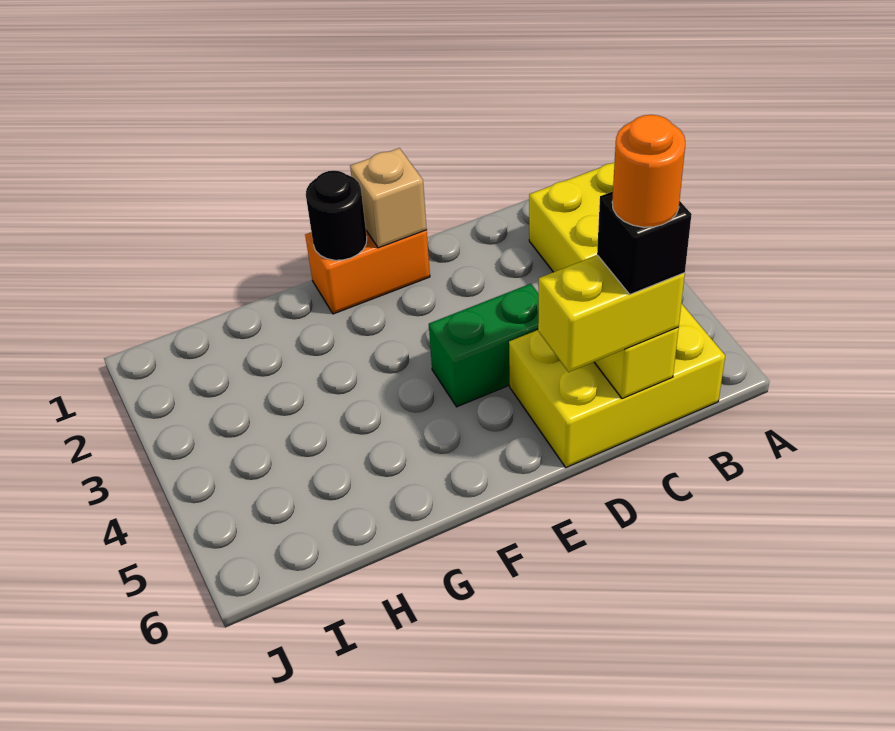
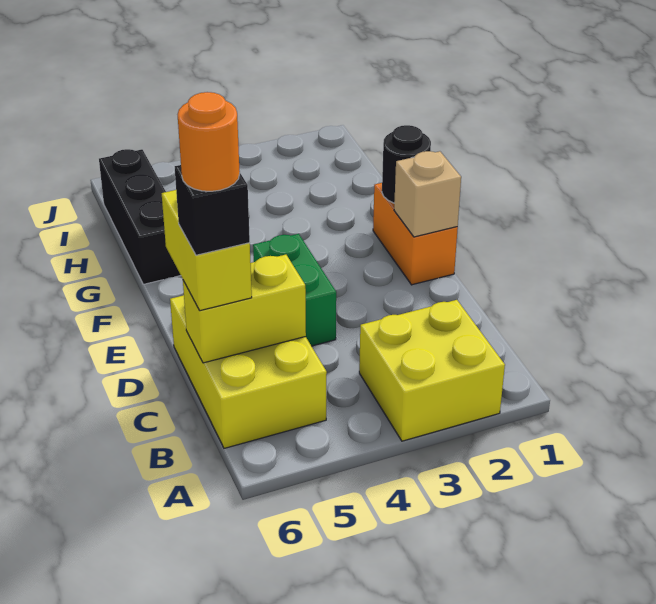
none -> black 1x3 brick [99,149,181,284]

